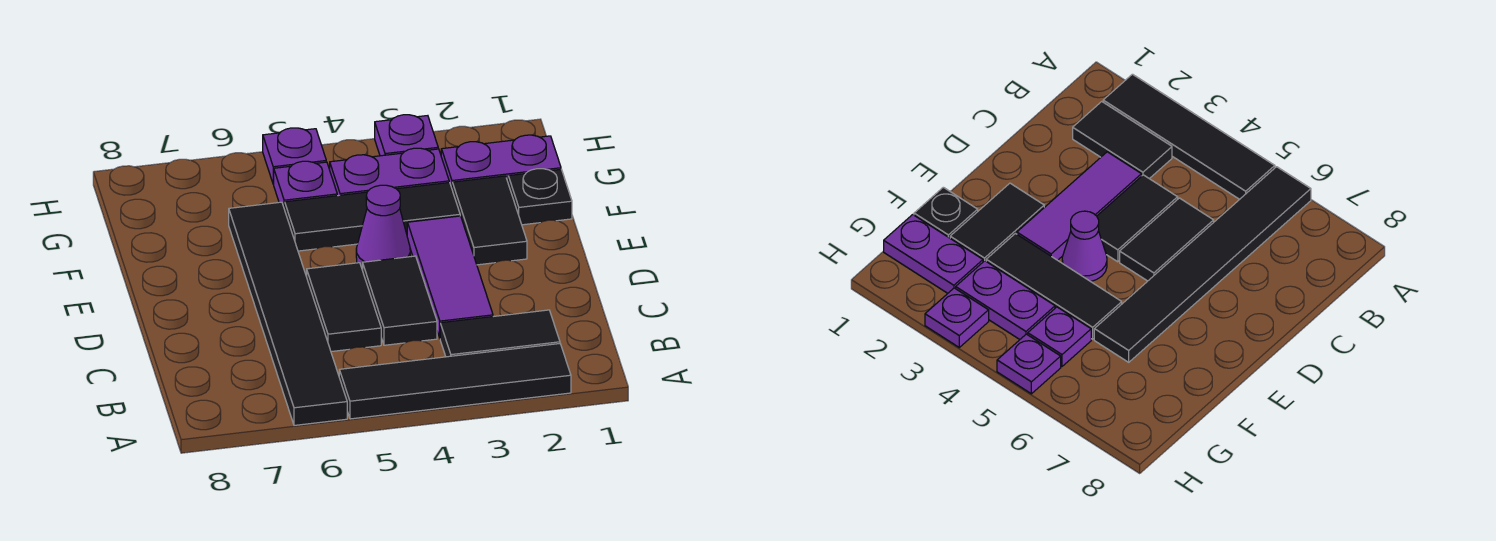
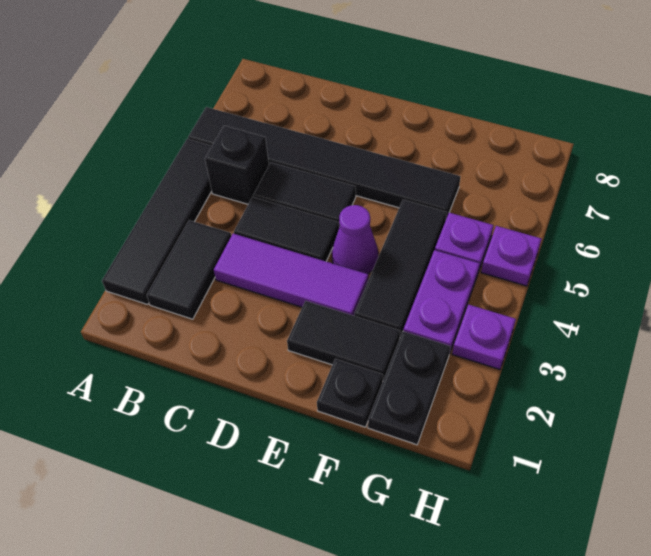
none -> black 1x1 brick [205,126,269,204]
purple 1x2 plate [441,135,561,188] -> black 1x2 plate [368,331,450,445]

